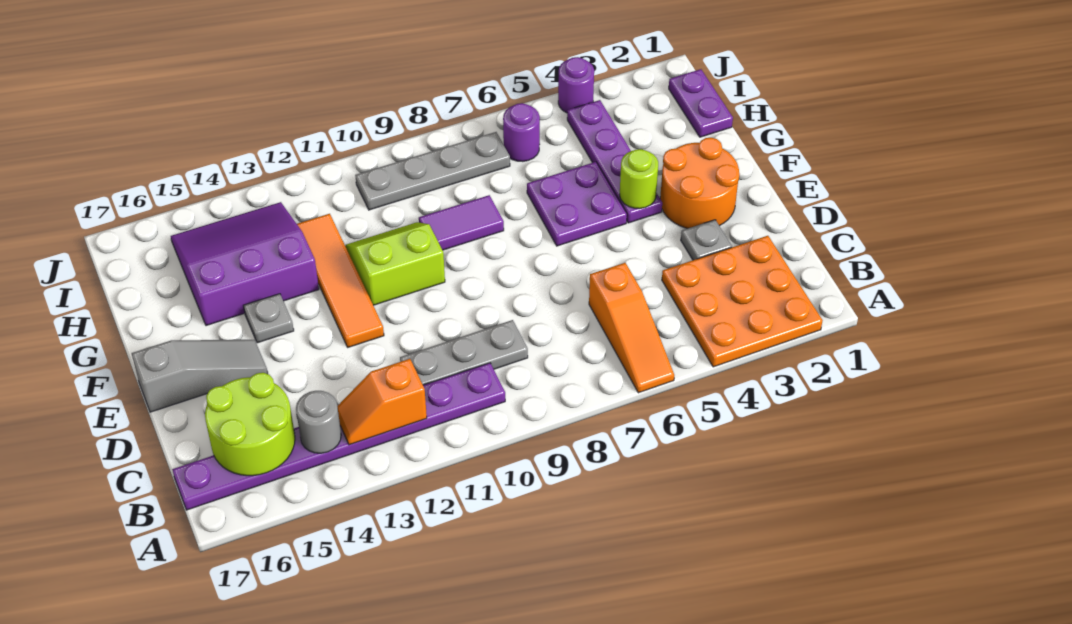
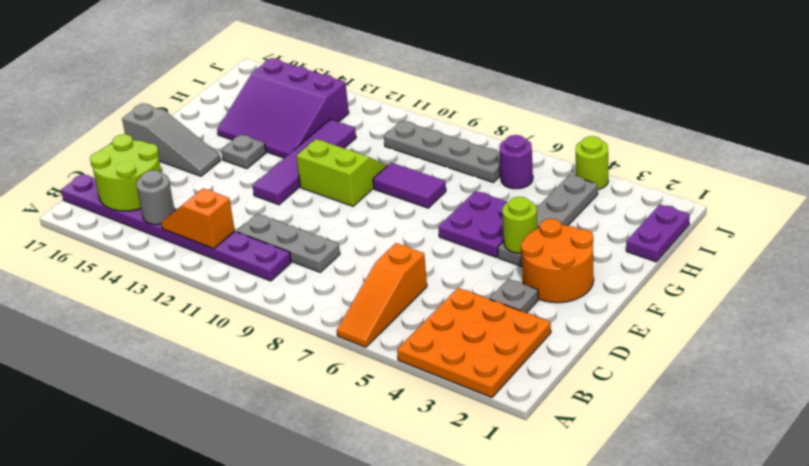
orange 1x4 tile [297,214,384,347] -> purple 1x4 tile [253,120,356,205]
purple 1x4 plate [567,100,662,223] -> grey 1x4 plate [498,175,598,266]
purple 3x3 slope [171,202,319,326] -> purple 3x3 slope turned to [217,58,349,158]
purple 1x1 round brick [558,57,594,113] -> lime 1x1 round brick [576,136,608,190]

